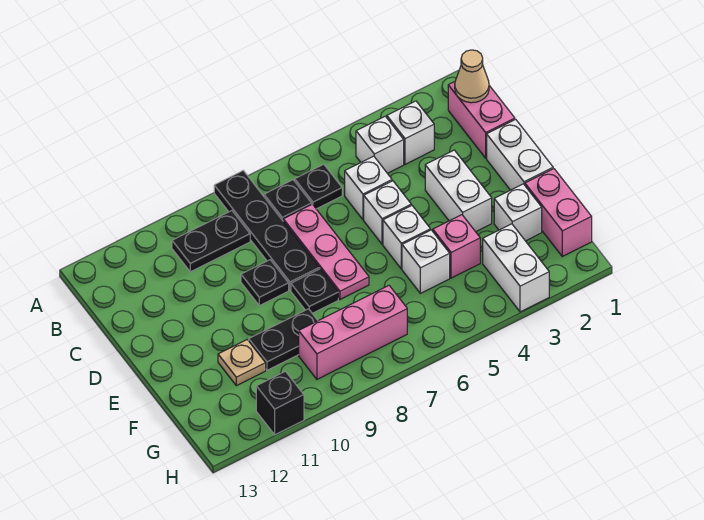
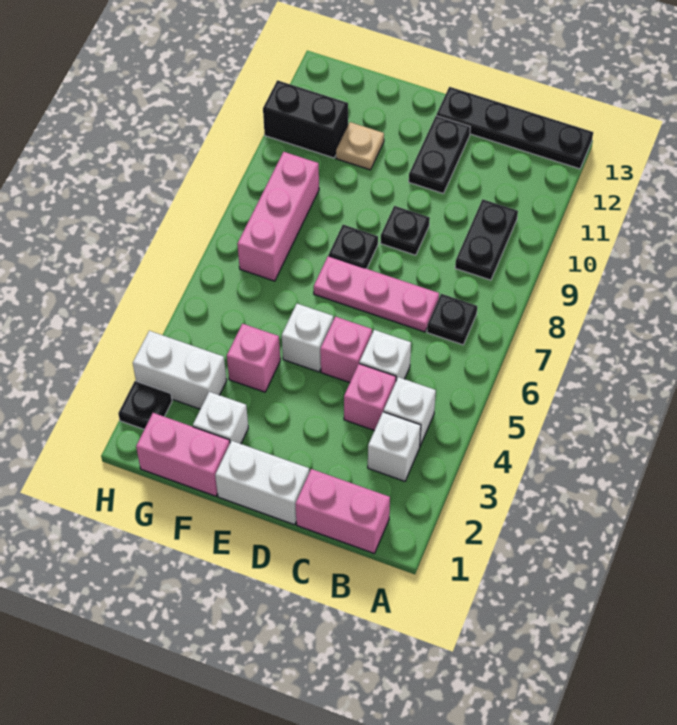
black 1x4 plate [214,171,319,290] -> black 1x4 plate moved to [436,87,593,169]
tan 1x1 cone [455,50,489,103] -> none
black 1x1 plate [295,164,342,209] -> black 1x1 plate moved to [118,381,172,429]
none -> pink 1x1 brick [344,364,396,430]
white 1x2 brick [425,150,492,232] -> none
white 1x1 brick [364,181,411,244] -> pink 1x1 brick [320,316,372,383]
white 1x1 brick [402,230,450,293] -> none
black 1x2 plate [249,309,318,370] -> black 1x2 plate moved to [409,116,470,194]
black 1x1 brick [256,371,304,435] -> black 1x2 brick [263,80,348,158]

